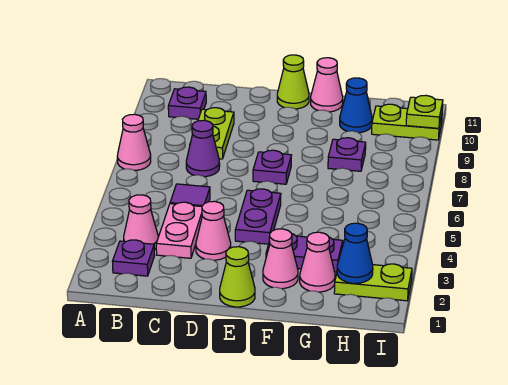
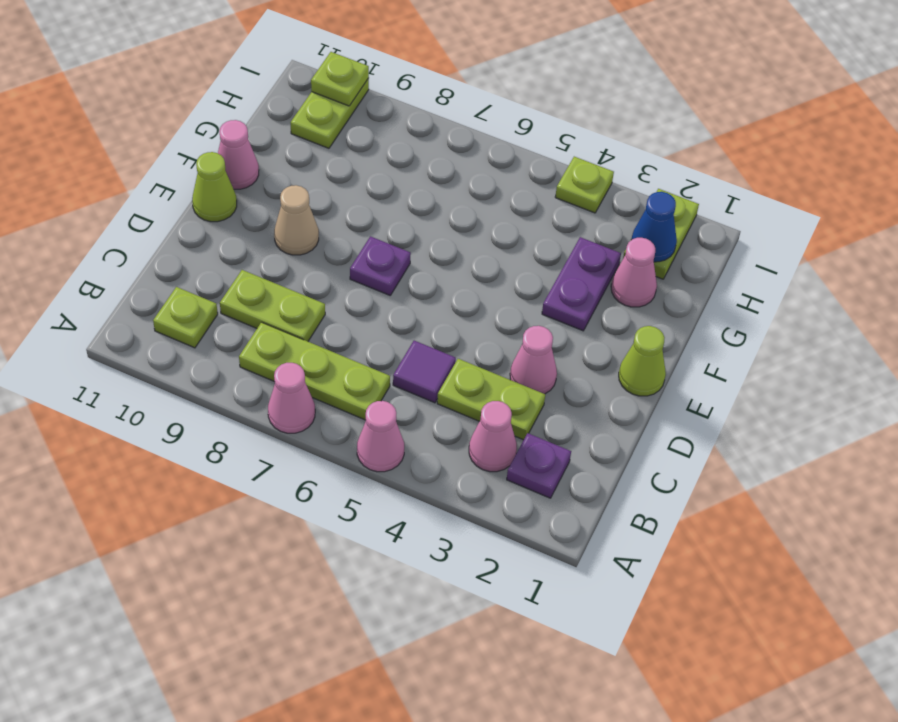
none -> lime 1x3 plate [239,322,390,420]
purple 1x1 plate [168,87,206,119] -> lime 1x1 plate [153,287,218,348]
pink 1x2 plate [156,202,202,258] -> lime 1x2 plate [437,359,545,440]
purple 1x1 cone [186,120,220,177] -> none
purple 1x2 plate [235,189,281,244] -> none
none -> tan 1x1 cone [274,185,319,255]
pink 1x1 cone [263,229,298,289] -> pink 1x1 cone moved to [357,401,404,472]
purple 1x1 plate [328,138,366,171] -> none
blue 1x1 cone [340,78,372,133] -> none
none -> lime 1x1 plate [555,157,614,213]

